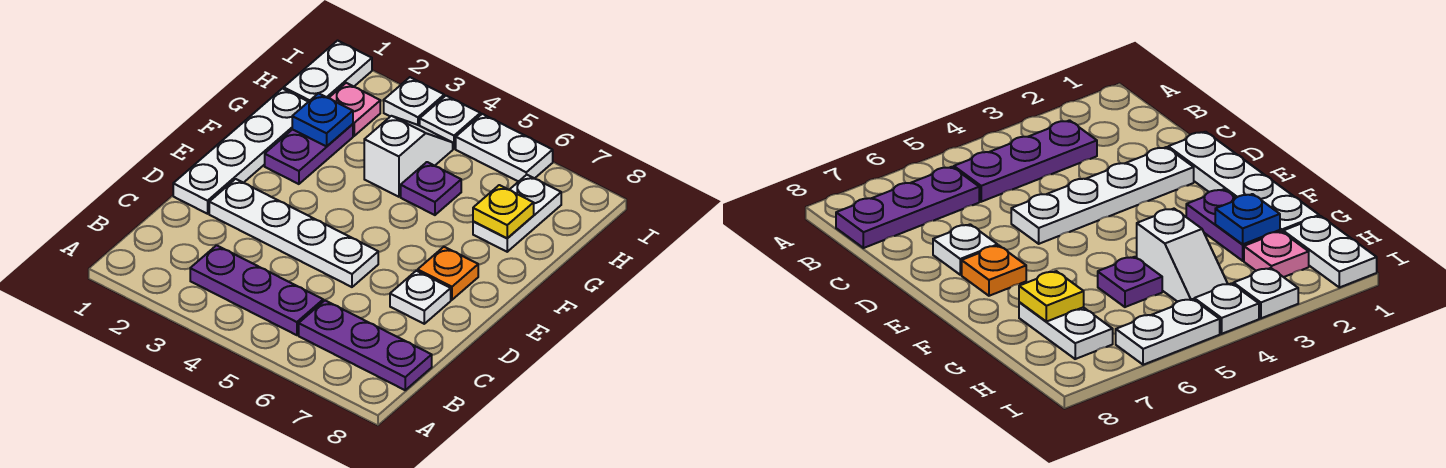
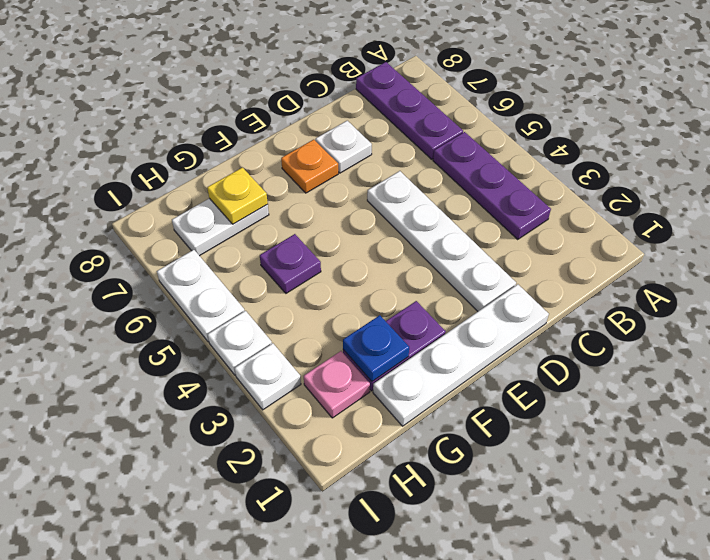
white 1x2 slope [364,116,453,197] -> none
white 1x2 plate [284,41,372,102] -> none

